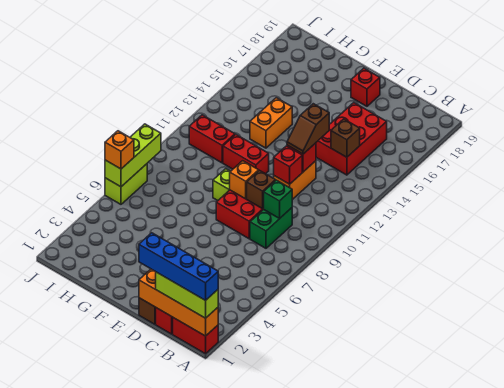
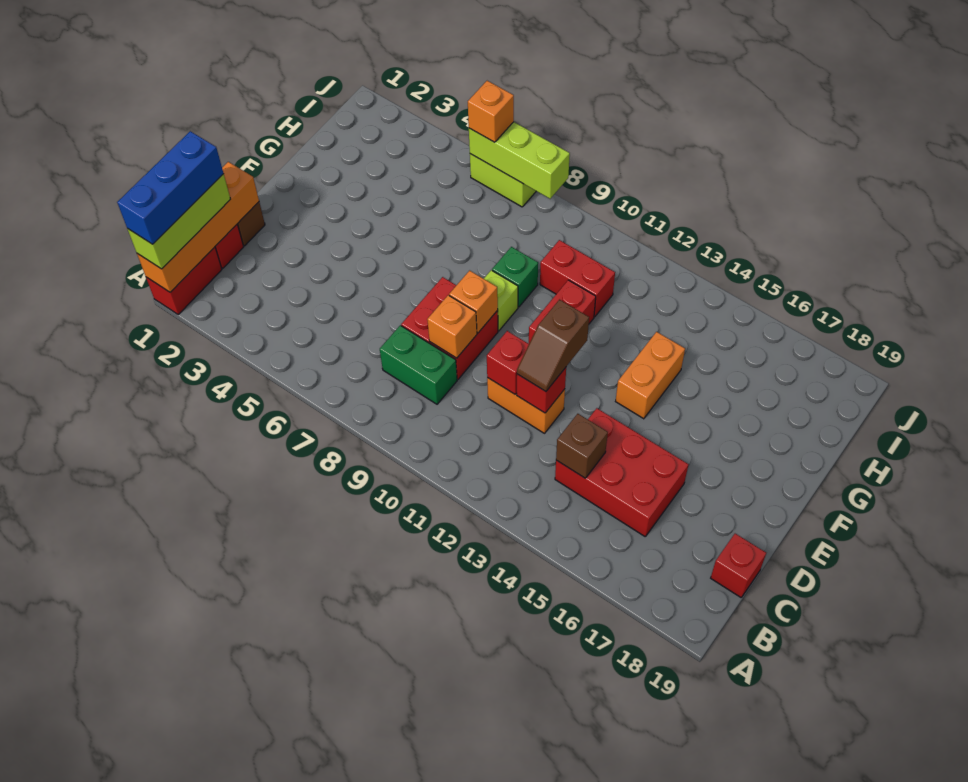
blue 1x4 brick [139,233,218,301] -> blue 1x3 brick [117,131,224,244]
green 1x1 brick [264,180,292,218] -> green 1x1 brick moved to [492,247,538,307]
brown 1x1 brick [247,171,276,209] -> orange 1x1 brick [427,295,477,358]
brown 1x2 slope [287,104,329,154] -> brown 1x2 slope turned to [517,300,589,391]
red 1x1 brick [351,68,380,106] -> red 1x1 brick moved to [711,534,766,597]
orange 1x2 brick [250,98,292,148] -> orange 1x2 brick turned to [616,332,685,419]
red 1x2 brick [189,115,235,163] -> red 1x2 brick turned to [540,240,615,317]

